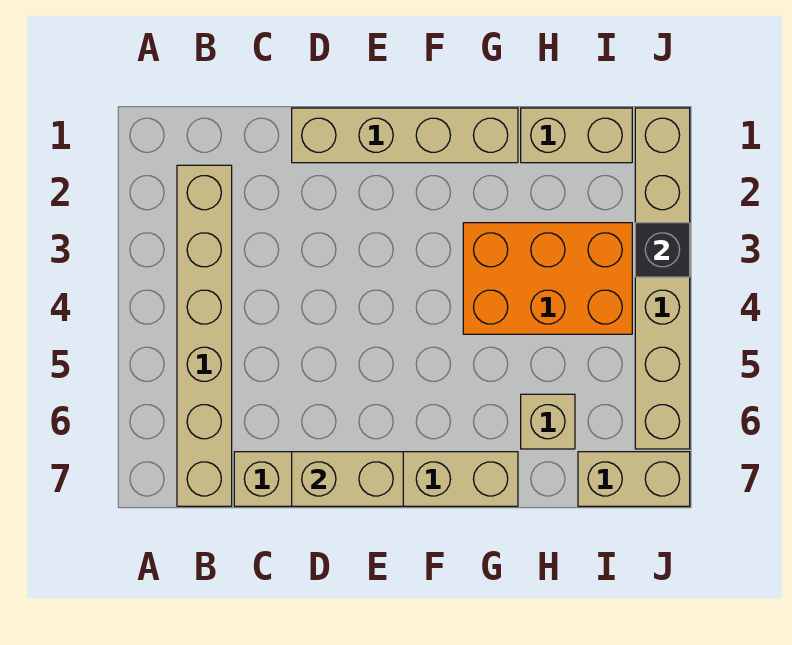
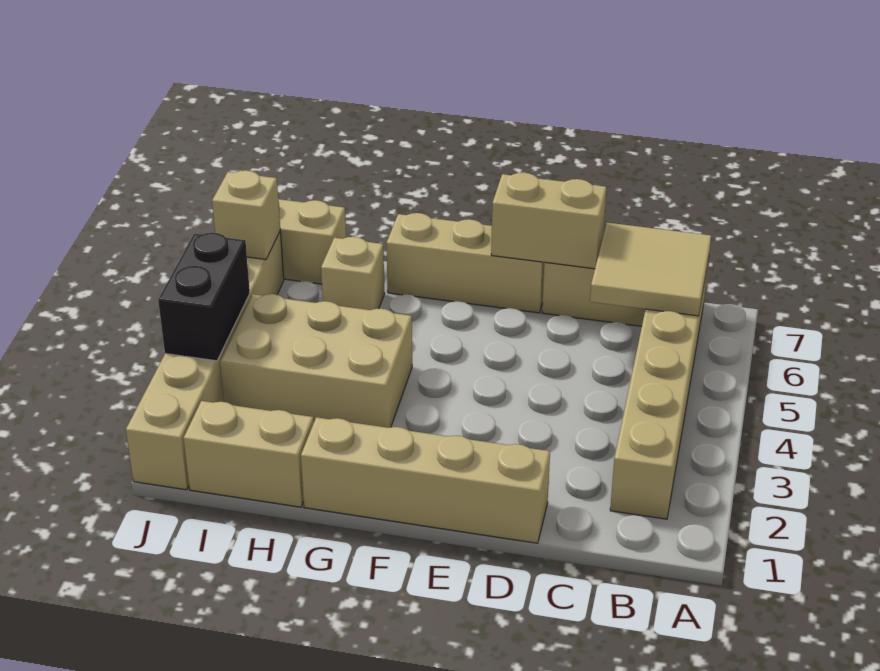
none -> tan 2x2 tile [590,223,711,316]
orange 2x3 brick [463,223,632,334] -> tan 2x3 brick [220,294,412,428]
black 1x1 brick [635,223,690,277] -> black 1x2 brick [158,233,250,361]
none -> tan 1x1 brick [212,170,280,259]

